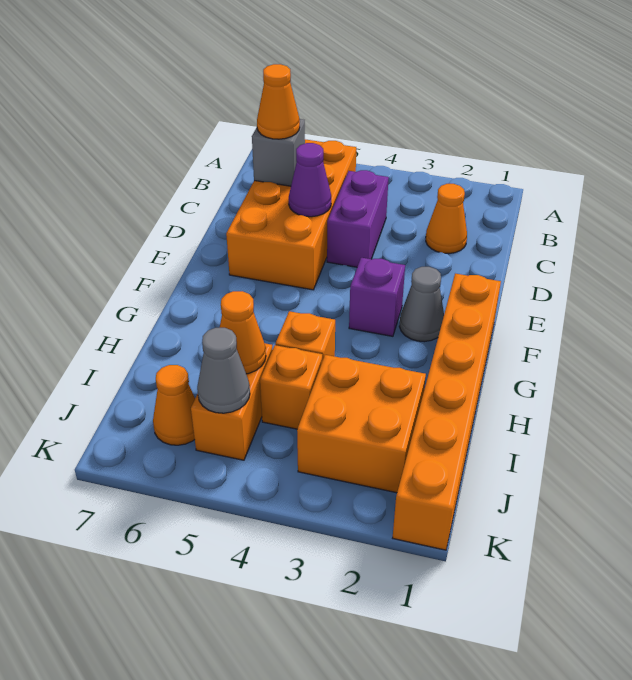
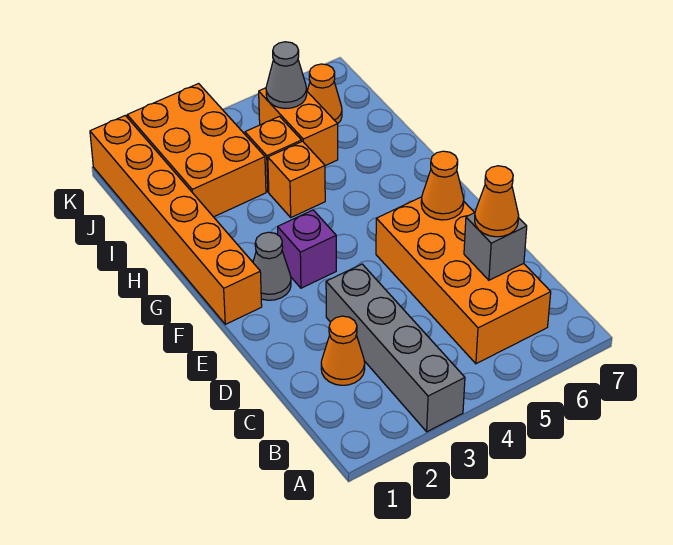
none -> grey 1x4 brick [326,264,465,432]
purple 1x2 brick [327,170,389,267] -> none
purple 1x1 cone [289,143,331,217] -> none
orange 2x2 brick [297,355,426,493] -> orange 2x3 brick [127,84,266,217]
orange 1x1 cone [220,291,266,374] -> orange 1x1 cone moved to [421,151,464,220]

